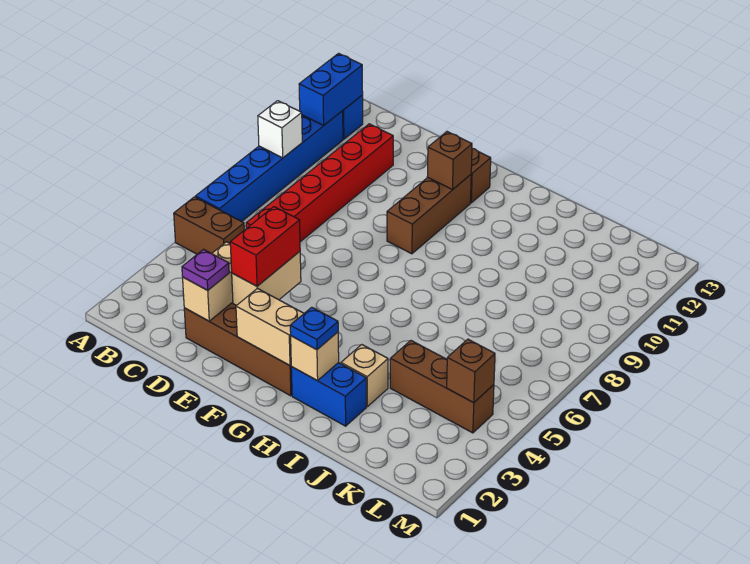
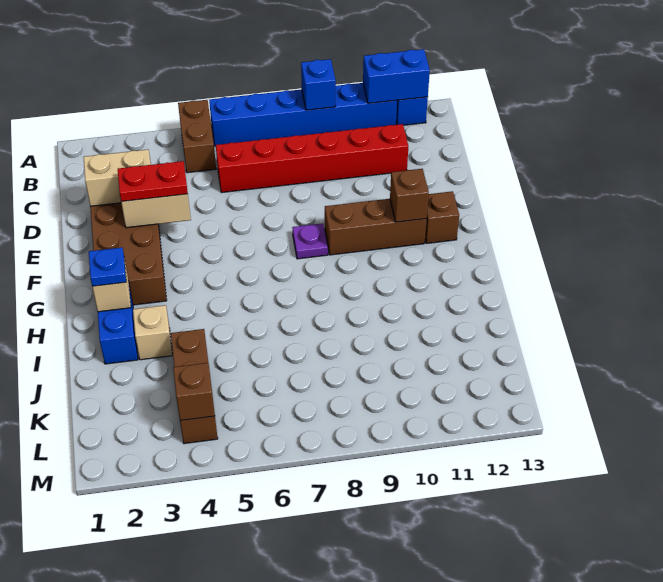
white 1x1 brick [258,101,302,158] -> blue 1x1 brick [301,59,336,110]
purple 1x1 plate [182,249,229,290] -> purple 1x1 plate moved to [292,223,328,259]
red 1x2 brick [230,207,300,286] -> red 1x2 plate [118,161,188,201]
tan 1x2 brick [236,288,304,365] -> none

